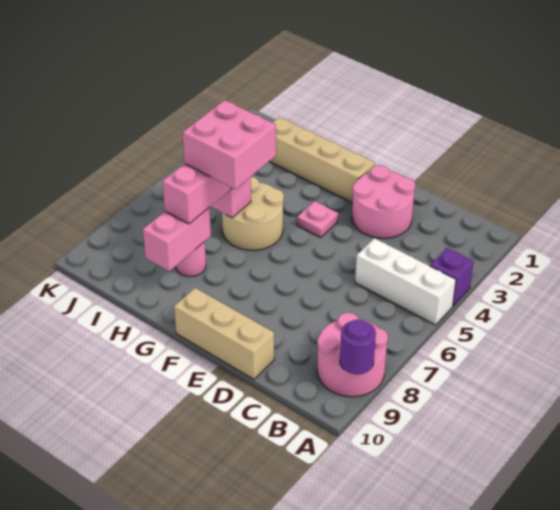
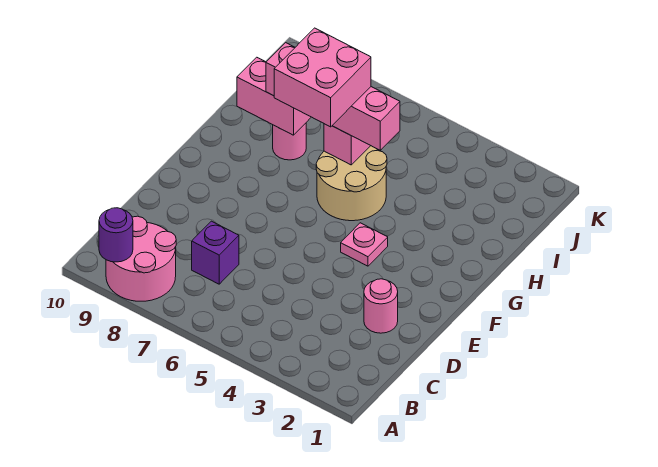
purple 1x1 brick [430,248,474,306] -> purple 1x1 brick moved to [192,221,239,284]
white 1x3 brick [355,238,456,325] -> none
pink 2x2 round brick [352,165,415,238] -> pink 1x1 round brick [364,279,398,333]
tan 1x3 brick [174,288,274,379] -> none
tan 1x4 brick [269,117,375,203] -> none

